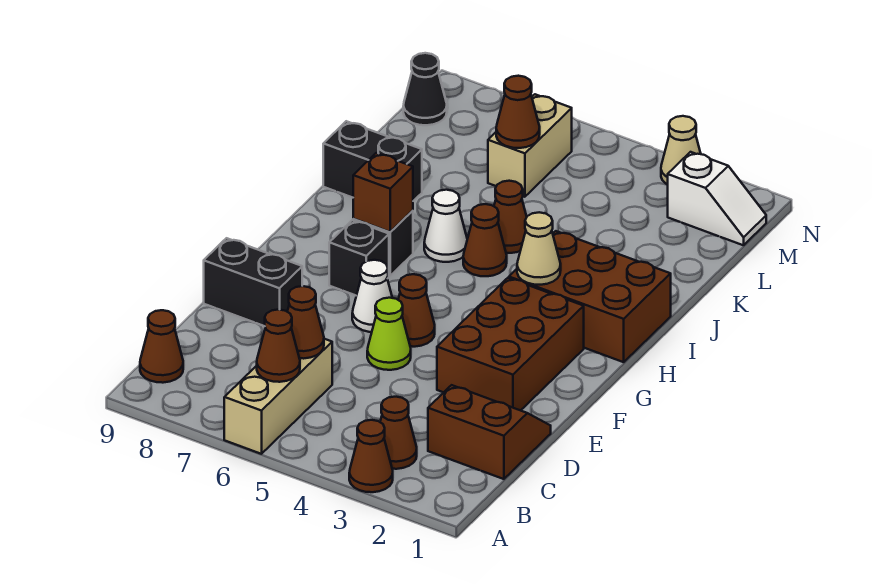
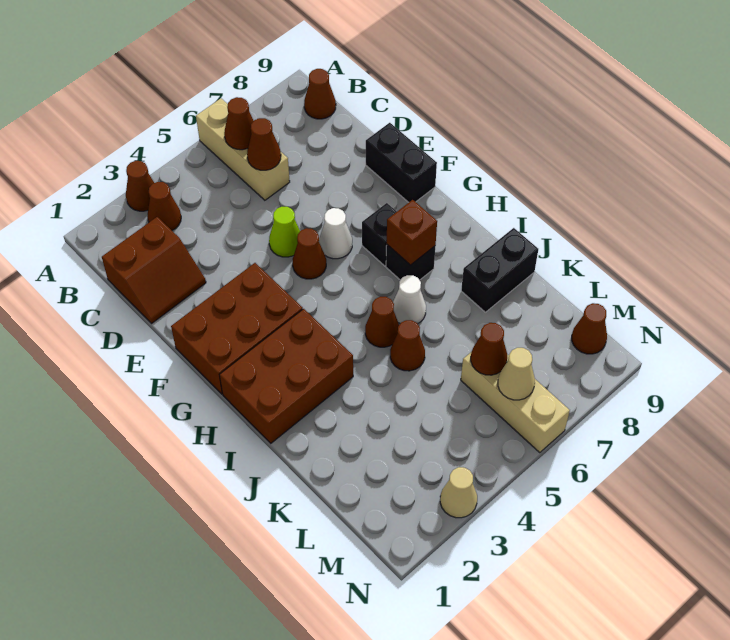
brown 2x3 brick [437,278,584,411] -> brown 2x3 brick turned to [171,263,303,394]
black 1x2 brick [204,238,302,326] -> black 1x2 brick turned to [366,123,437,202]
tan 1x1 cone [517,212,561,285] -> tan 1x1 cone moved to [498,348,535,400]
tan 1x2 brick [488,94,572,197] -> tan 1x3 brick [461,353,570,453]
white 1x2 slope [668,152,766,245] -> none
black 1x1 cone [403,53,447,125] -> brown 1x1 cone [572,303,607,354]

